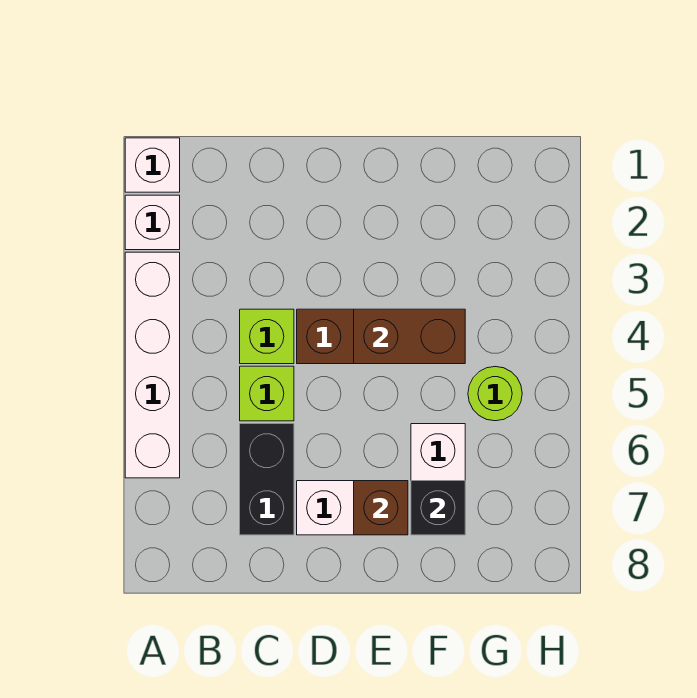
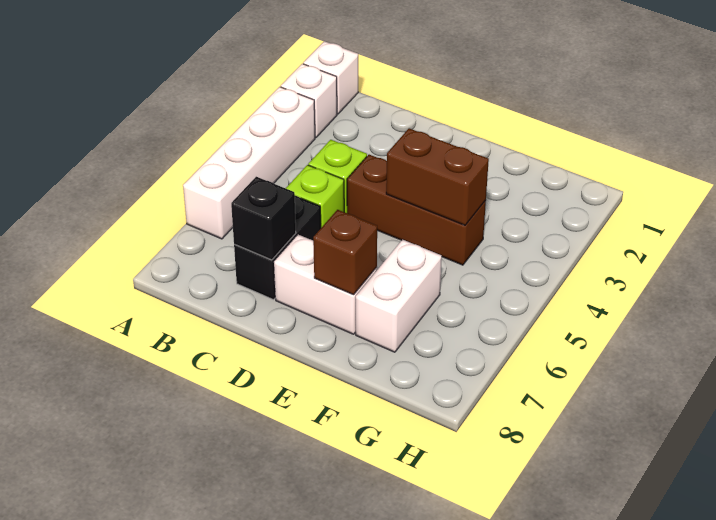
black 1x1 brick [411,481,465,535] -> black 1x1 brick moved to [231,177,296,260]
lime 1x1 round brick [468,367,522,421] -> none

